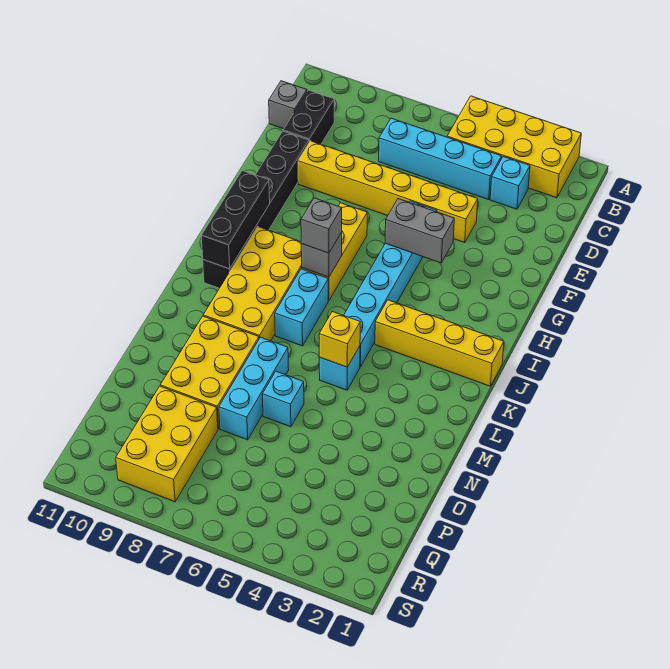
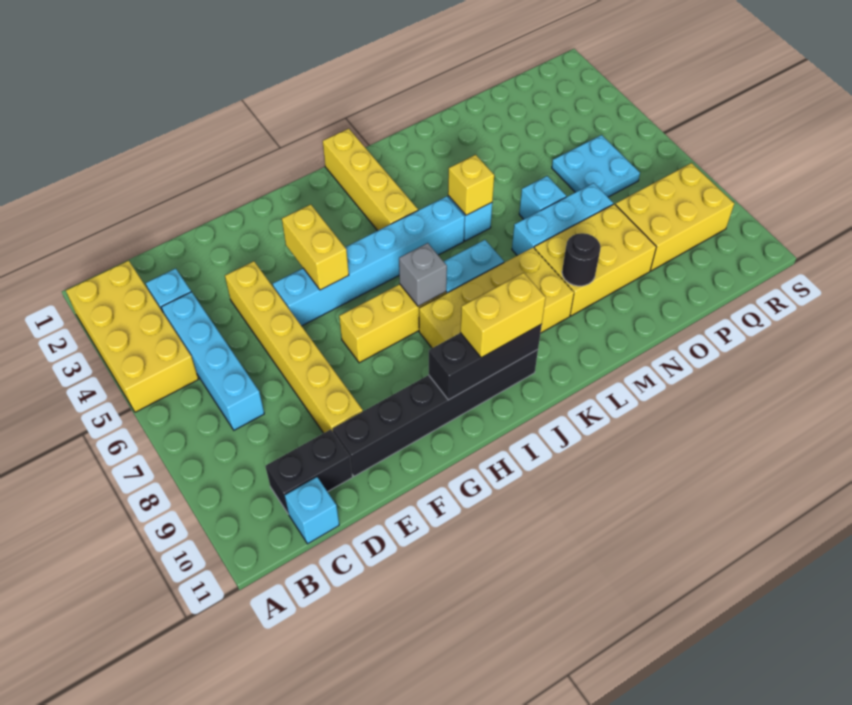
grey 1x1 brick [269,81,307,129] -> cyan 1x1 brick [285,477,339,544]
grey 1x2 brick [385,199,454,263] -> yellow 1x2 brick [282,204,349,290]
grey 1x1 brick [301,198,342,253] -> none
none -> yellow 1x2 brick [460,273,546,358]
none -> black 1x1 round brick [562,233,601,286]
none -> cyan 2x2 plate [552,135,640,197]

